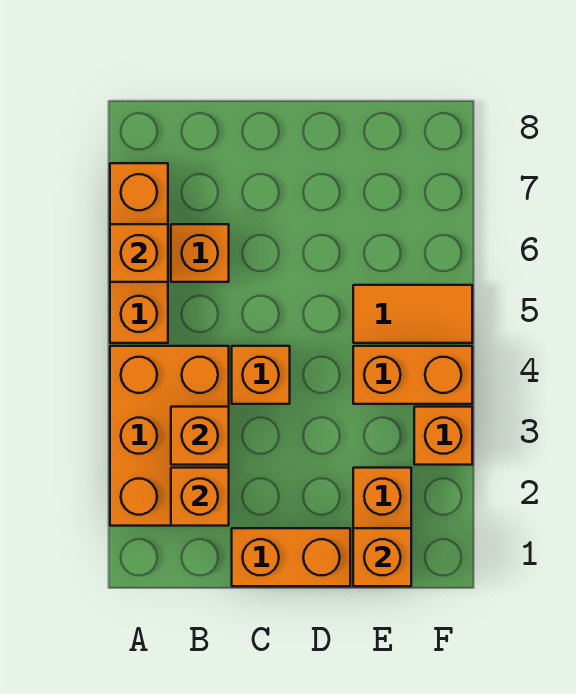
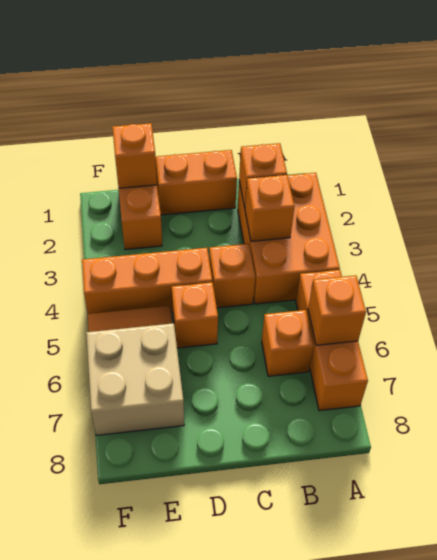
orange 1x2 brick [353,346,472,404] -> orange 1x3 brick [82,248,212,314]
none -> tan 2x2 brick [86,323,184,435]
orange 1x1 brick [414,407,472,465] -> orange 1x1 brick moved to [172,282,218,348]

